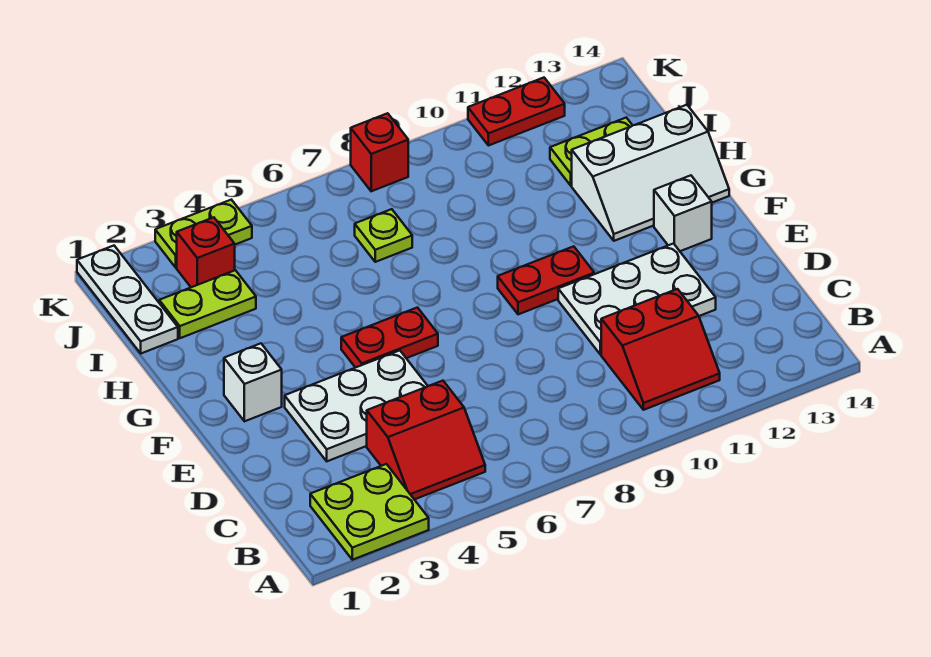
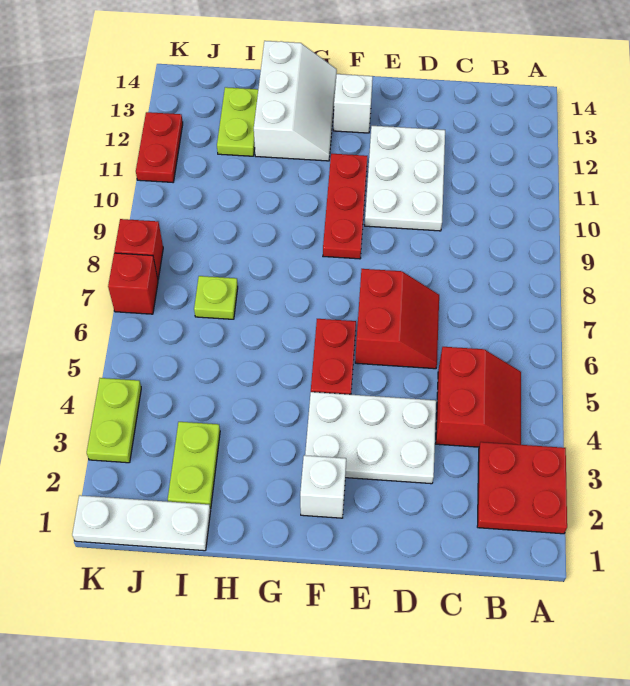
lime 2x2 plate [310,464,429,560] -> red 2x2 plate [477,442,567,534]
red 2x2 slope [601,289,720,410] -> red 2x2 slope moved to [355,269,439,369]
white 2x3 plate [285,350,427,461] -> white 2x3 plate turned to [305,392,436,484]
red 1x2 plate [498,246,594,314] -> red 1x3 plate [323,154,367,259]
red 1x1 brick [177,217,235,287] -> red 1x1 brick moved to [108,253,158,314]

